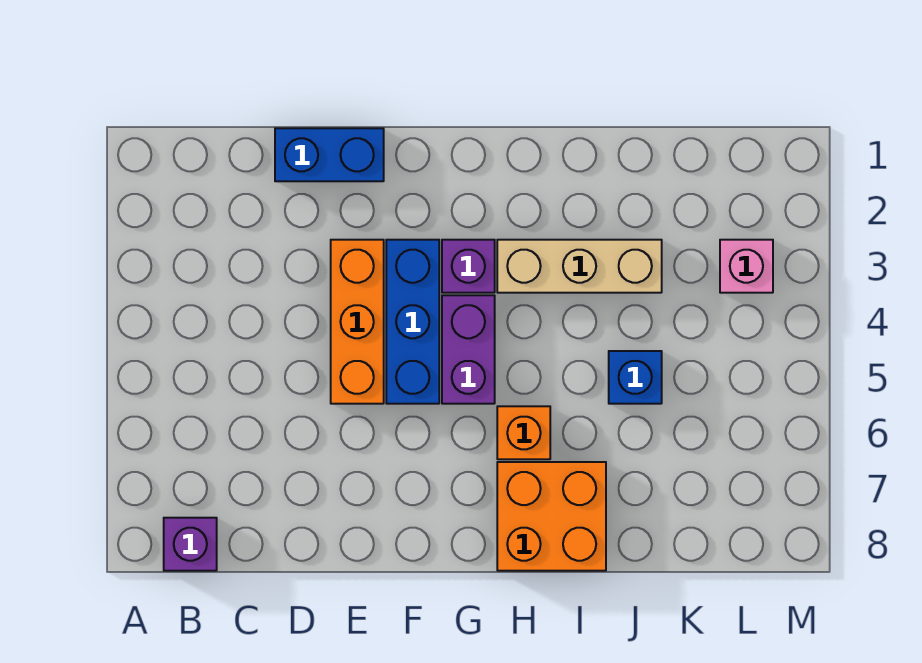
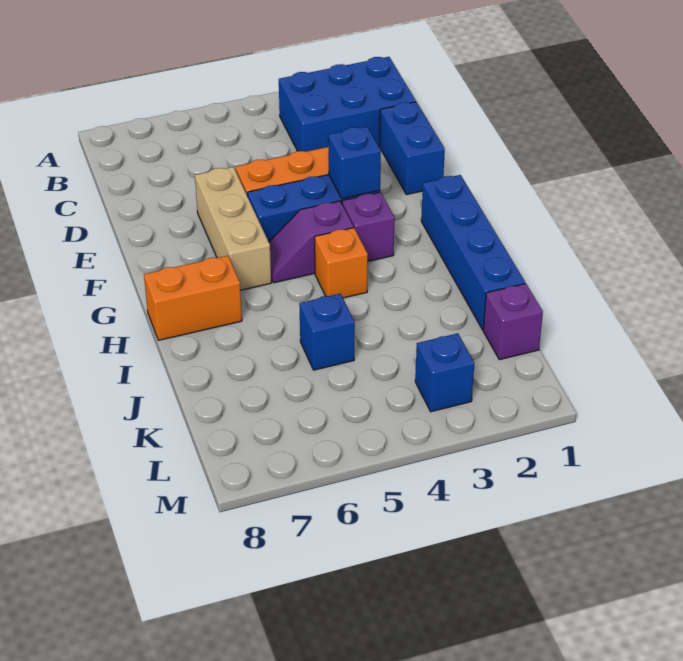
none -> blue 2x3 brick [279,57,416,152]
purple 1x1 brick [164,518,217,571] -> purple 1x1 brick moved to [483,284,543,360]
none -> blue 1x1 brick [328,126,381,199]
none -> blue 1x4 brick [421,175,525,330]
purple 1x2 brick [442,295,495,404] -> purple 1x2 slope [269,201,353,283]
tan 1x3 brick [497,240,662,293] -> tan 1x3 brick moved to [195,167,271,290]
orange 1x1 brick [497,406,550,459] -> orange 1x1 brick moved to [315,228,368,298]
orange 2x2 brick [497,462,606,571] -> orange 1x2 brick [144,256,242,340]
pink 1x1 brick [720,240,773,293] -> blue 1x1 brick [415,333,474,412]

